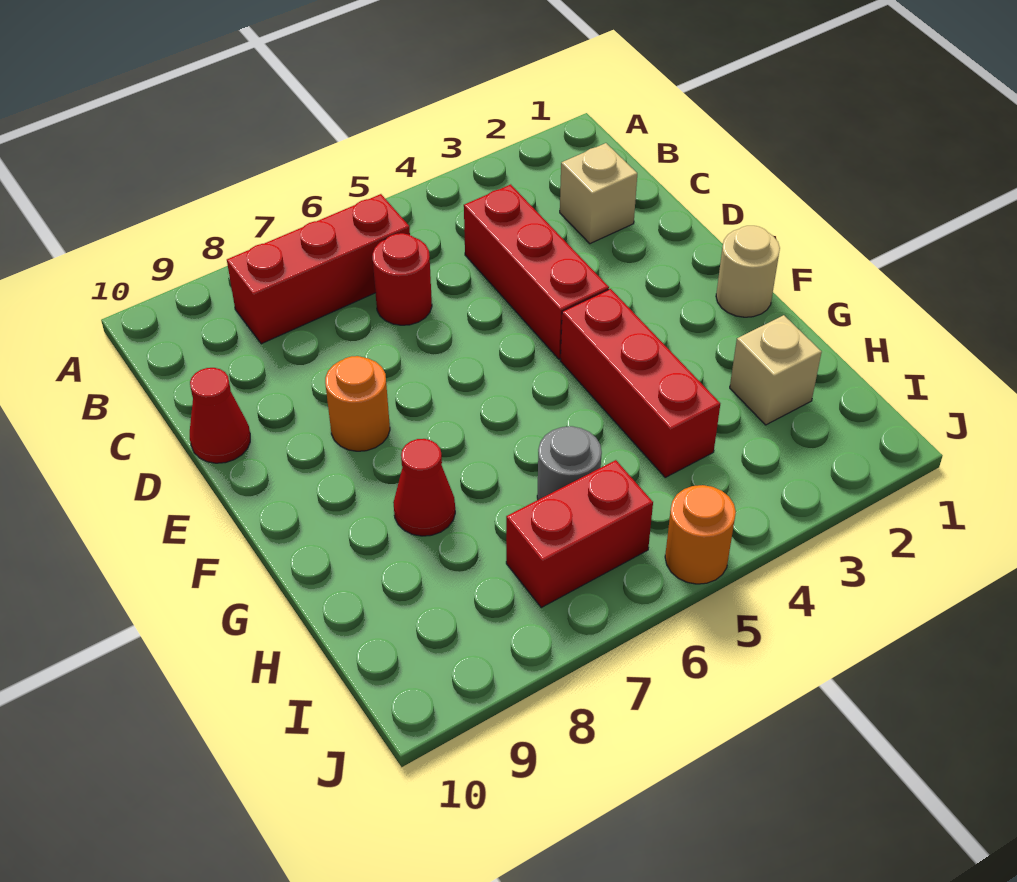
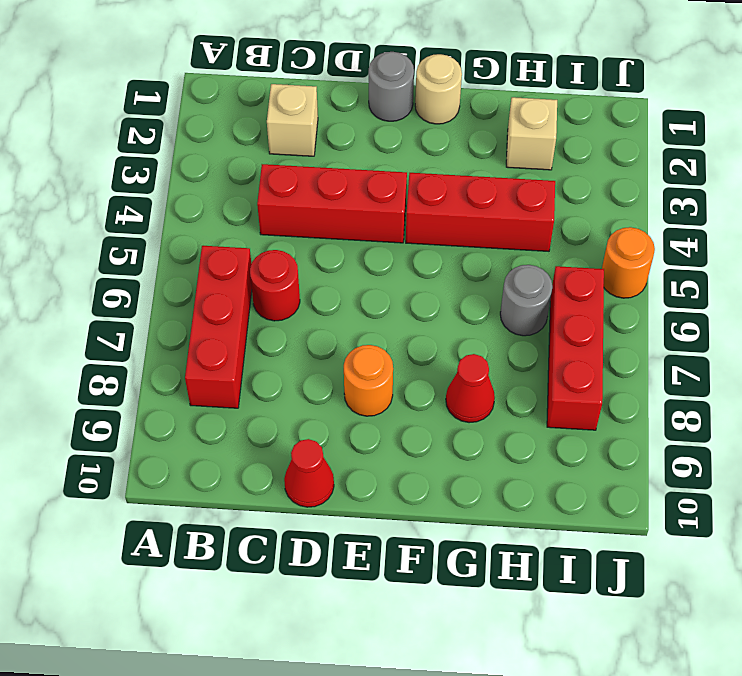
none -> grey 1x1 round brick [369,52,414,121]
red 1x2 brick [506,460,653,607] -> red 1x3 brick [547,266,604,430]

